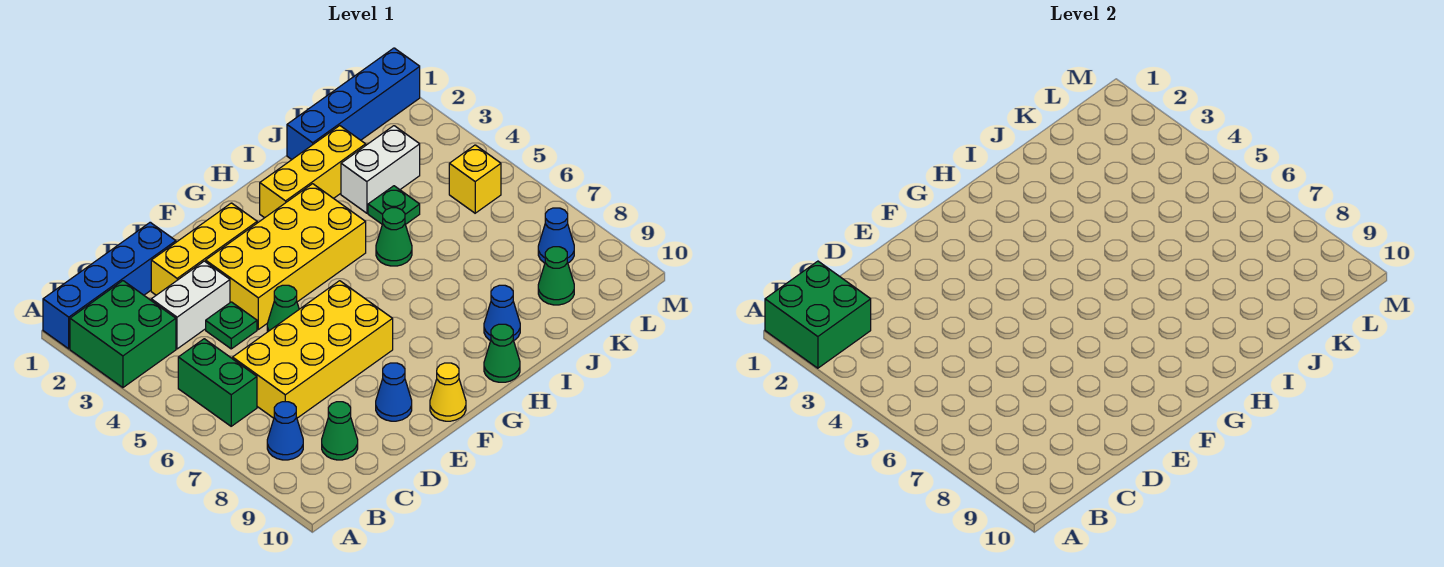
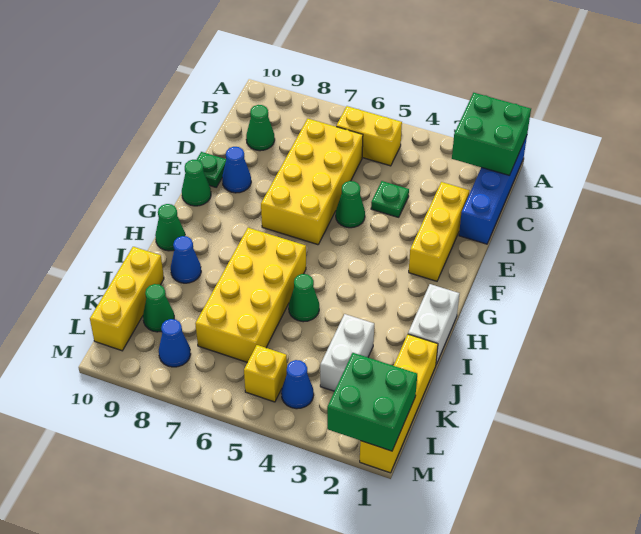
green 2x2 brick [70,281,176,388] -> green 2x2 brick moved to [327,353,417,451]
green 1x2 brick [178,339,257,426] -> yellow 1x2 brick [336,106,402,166]
blue 1x1 cone [267,402,303,460] -> blue 1x1 cone moved to [281,360,314,409]
white 1x2 brick [151,261,230,349] -> white 1x2 brick moved to [408,284,460,364]
yellow 2x4 brick [206,184,366,329] -> yellow 2x4 brick moved to [195,228,306,362]
yellow 1x1 cone [430,363,466,421] -> green 1x1 cone [182,160,211,206]
yellow 1x3 brick [260,126,366,218] -> yellow 1x3 brick moved to [90,247,164,351]
blue 1x4 brick [287,48,420,159] -> yellow 1x4 brick [360,334,438,473]
green 1x1 plate [368,186,420,224] -> green 1x1 plate moved to [197,152,226,187]

